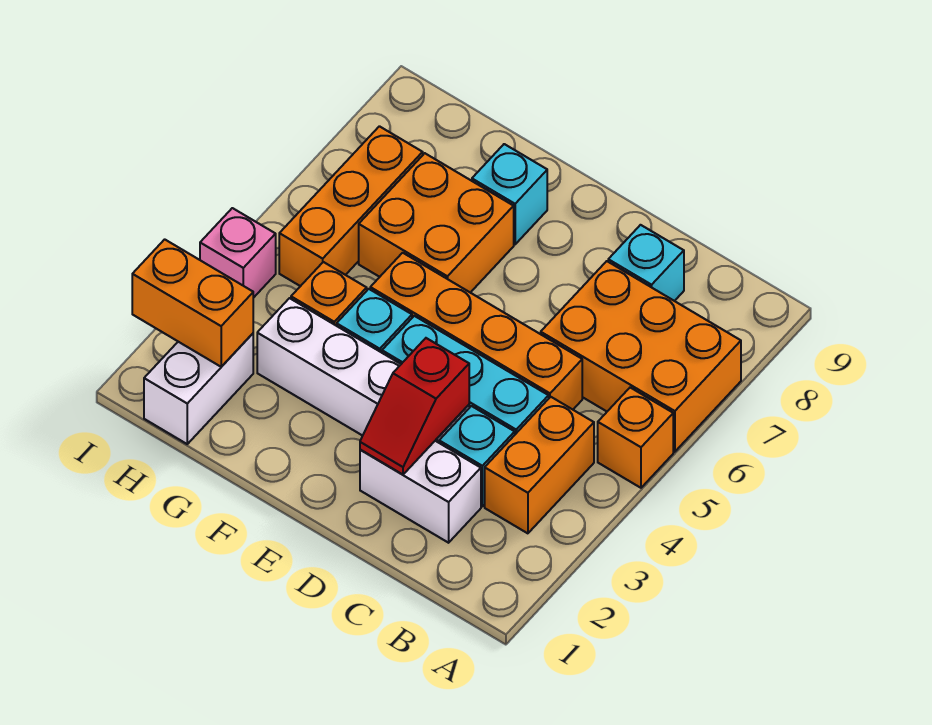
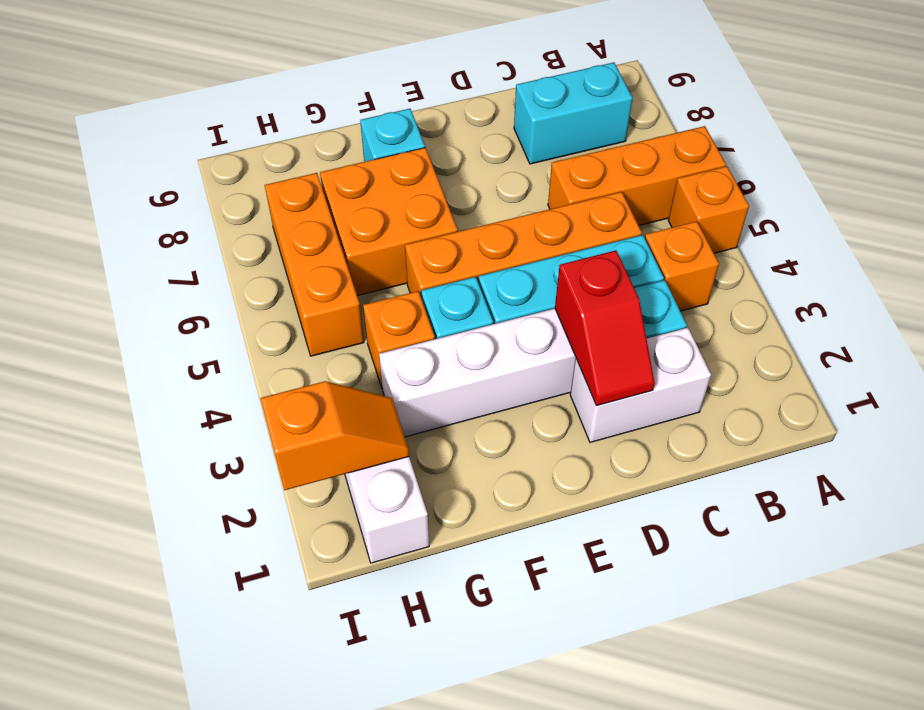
orange 2x3 brick [541,261,741,452] -> orange 1x3 brick [548,126,726,226]
orange 1x2 brick [485,397,594,533] -> orange 1x1 brick [645,221,719,311]
cyan 1x1 brick [608,225,684,301] -> cyan 1x2 brick [514,63,633,164]
orange 1x2 brick [132,239,253,367] -> orange 1x2 slope [260,381,409,490]
pink 1x1 brick [200,208,276,298] -> none

